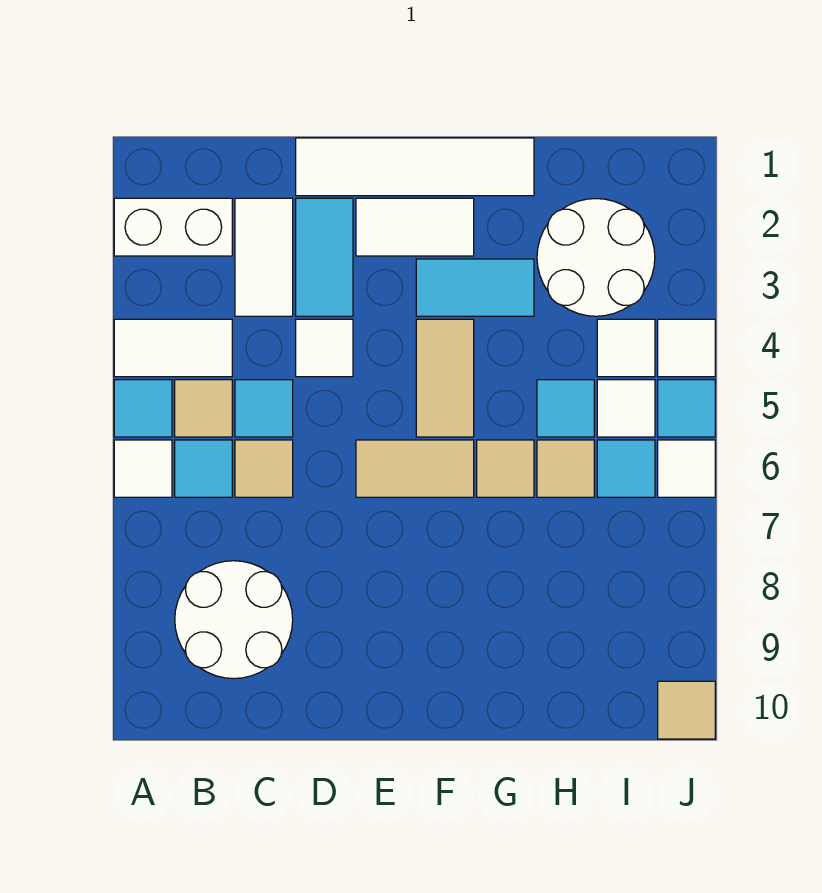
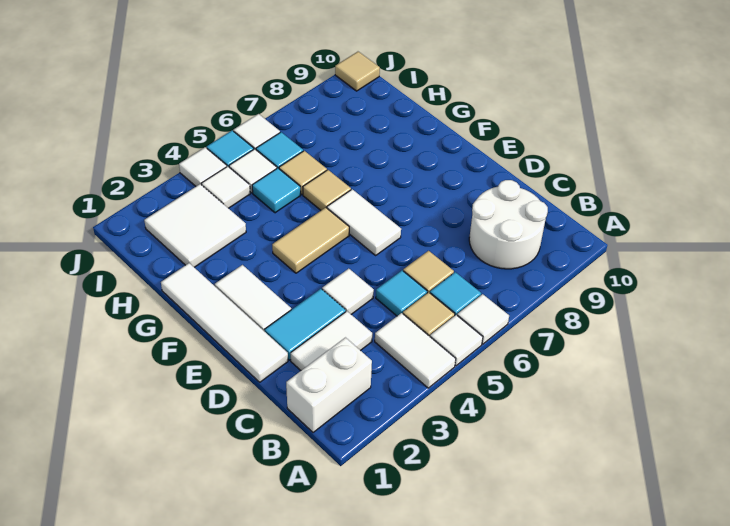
white 1x2 brick [114,198,232,256] -> white 1x2 brick turned to [286,338,372,432]
cyan 1x1 tile [114,380,172,437] -> white 1x1 tile [430,315,483,366]
tan 1x2 tile [356,440,474,497] -> white 1x2 tile [327,189,401,255]
cyan 1x2 tile [416,259,534,316] -> none
white 2x2 round brick [537,199,655,316] -> white 2x2 tile [144,184,246,267]

